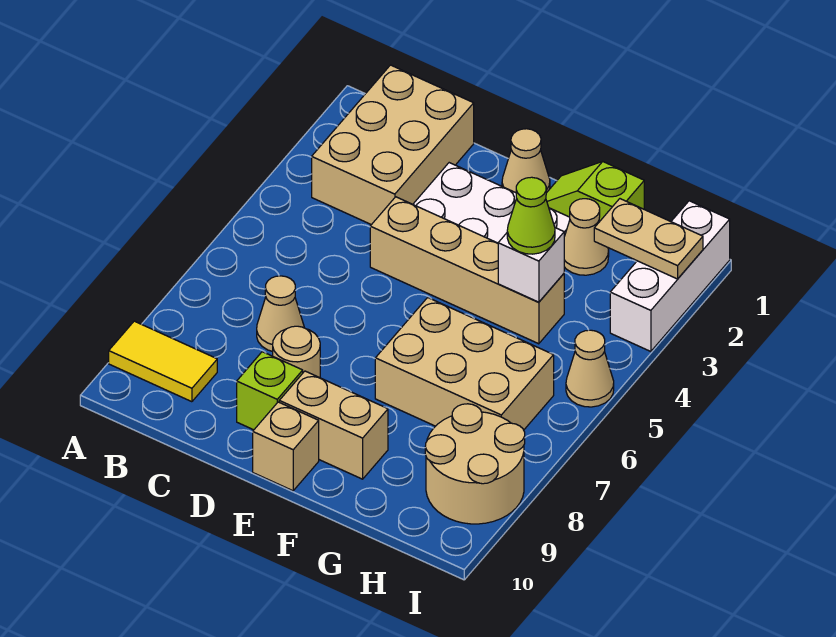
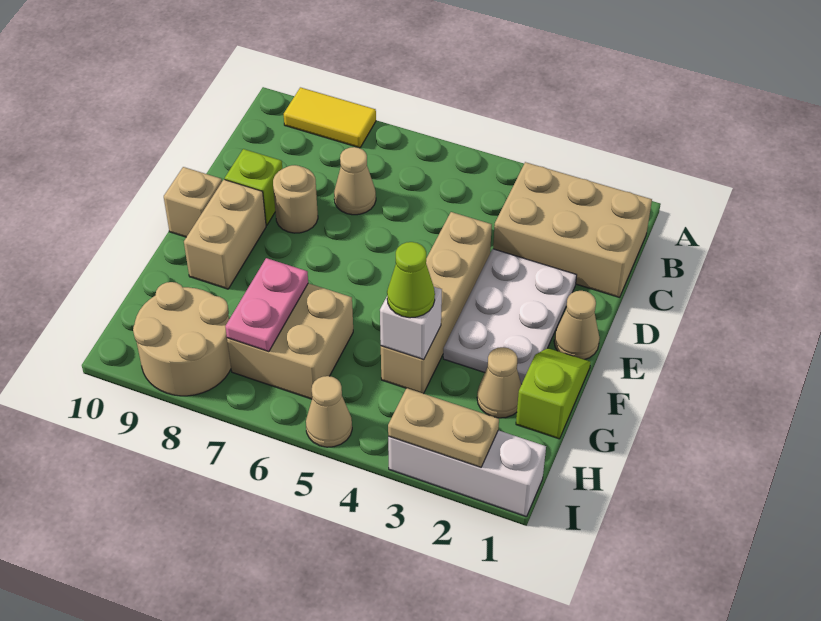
yellow 1x2 tile [109,321,217,402] -> yellow 1x2 tile turned to [284,87,376,148]
tan 2x3 brick [375,298,554,430] -> tan 2x2 brick [227,283,353,399]
none -> pink 1x2 plate [225,258,308,352]
tan 1x2 plate [594,199,703,279] -> tan 1x2 plate turned to [388,388,499,467]

